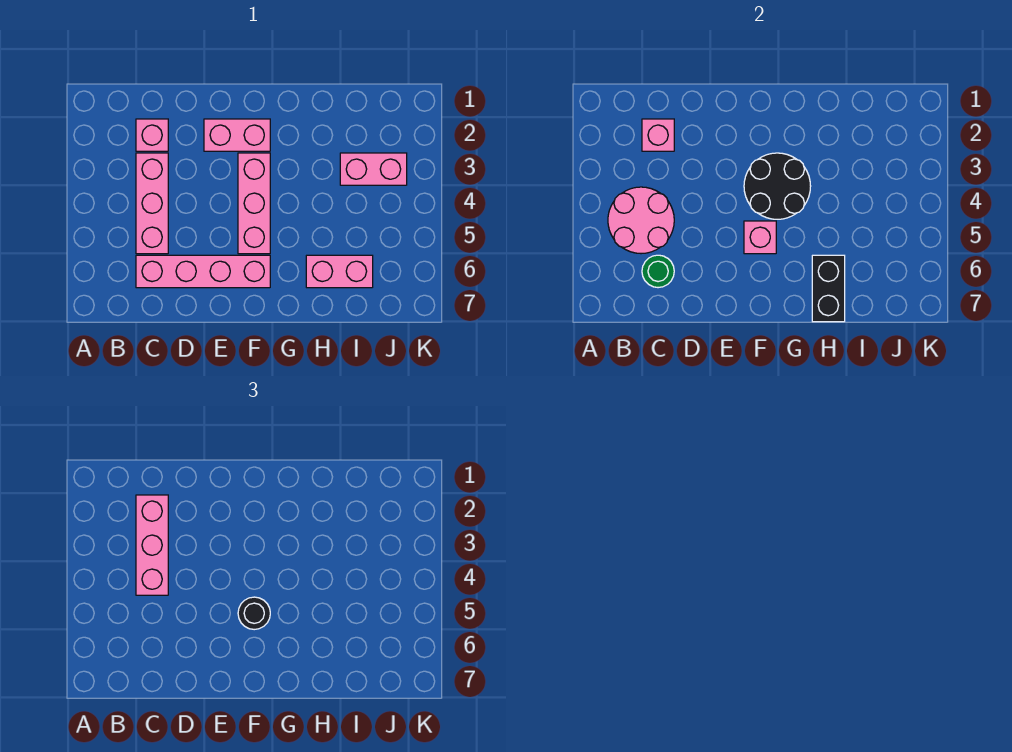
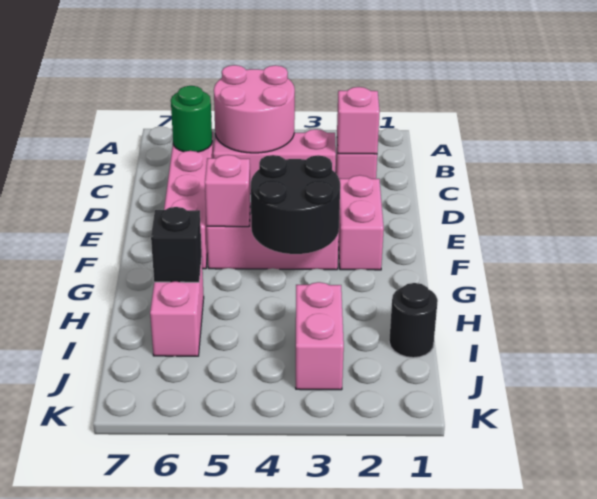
pink 1x3 brick [136,495,168,595] -> none
black 1x1 round brick [238,597,270,630] -> black 1x1 round brick moved to [389,283,438,358]
black 1x2 brick [812,255,845,322] -> black 1x1 brick [151,207,202,282]

